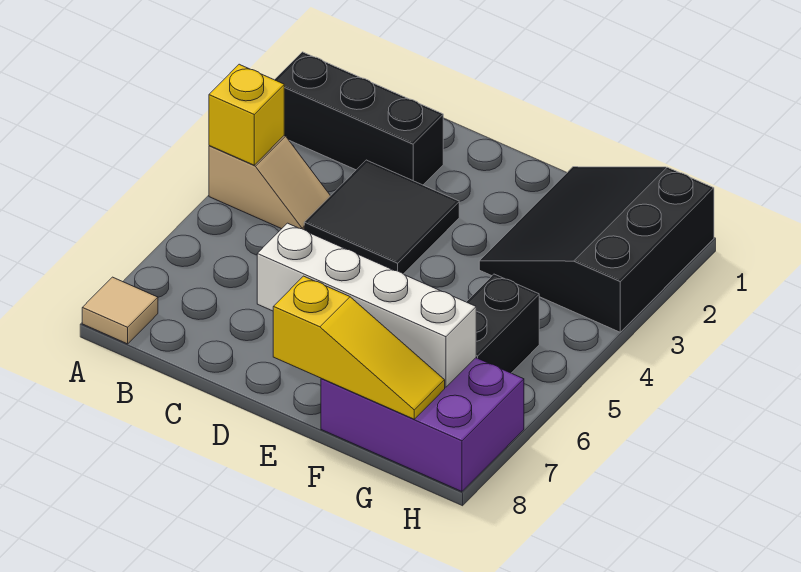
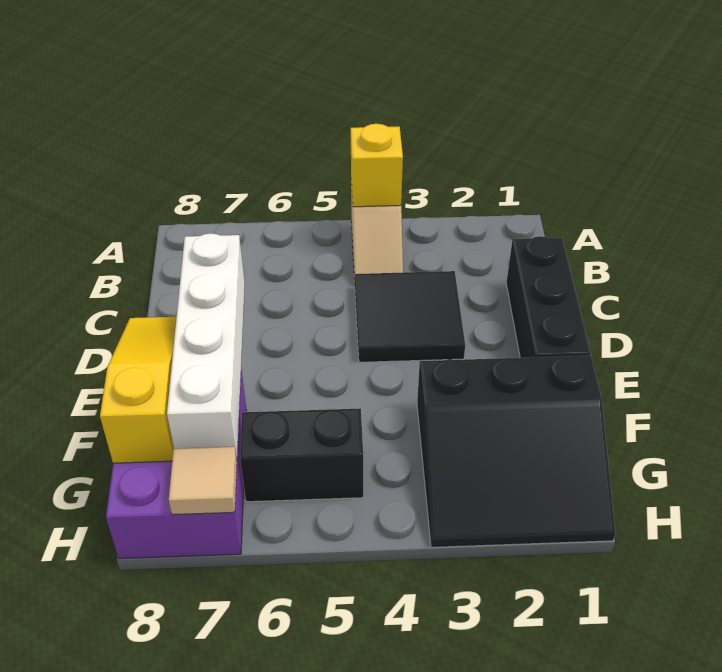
black 1x3 brick [275,52,443,185] -> black 1x3 brick moved to [506,236,590,358]
tan 1x1 tile [82,277,158,344] -> tan 1x1 tile moved to [169,447,237,515]
yellow 1x3 slope [273,276,445,419] -> yellow 1x3 slope turned to [100,317,177,463]
black 3x3 slope [479,167,714,332] -> black 3x3 slope turned to [417,356,615,547]

